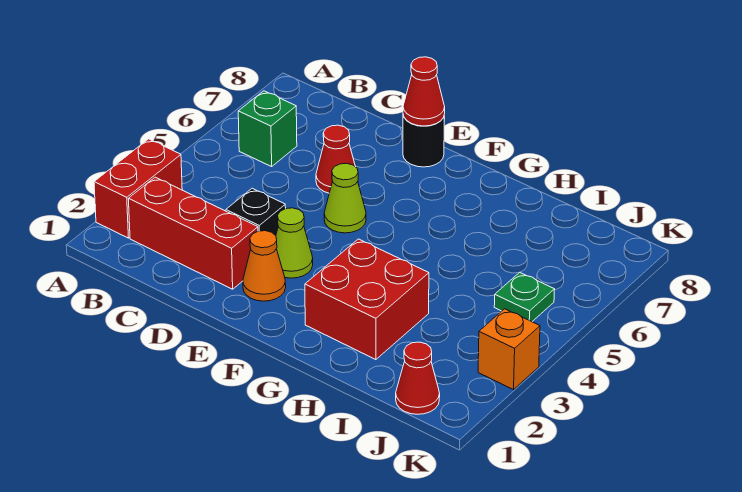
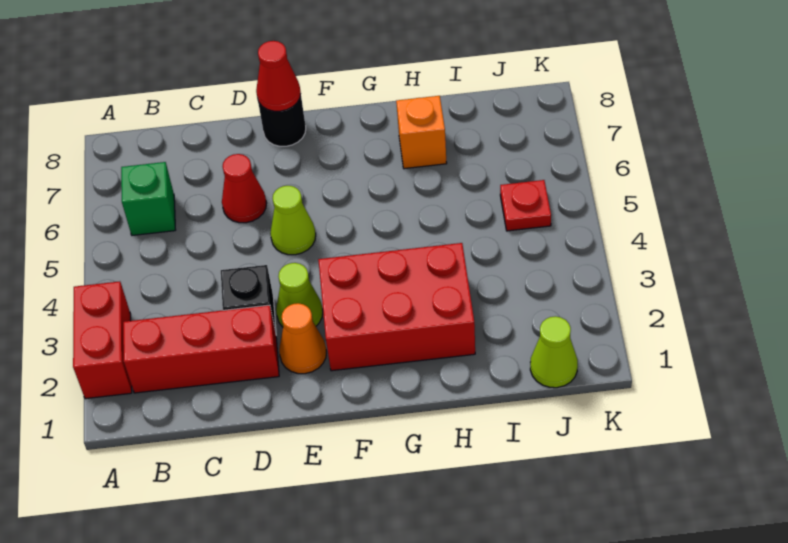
red 2x2 brick [305,239,429,360] -> red 2x3 brick [318,243,475,371]
red 1x1 cone [396,342,440,414] -> lime 1x1 cone [530,316,578,388]
green 1x1 plate [494,272,554,322] -> red 1x1 plate [500,180,551,231]
orange 1x1 brick [478,309,540,390] -> orange 1x1 brick moved to [396,96,447,169]

